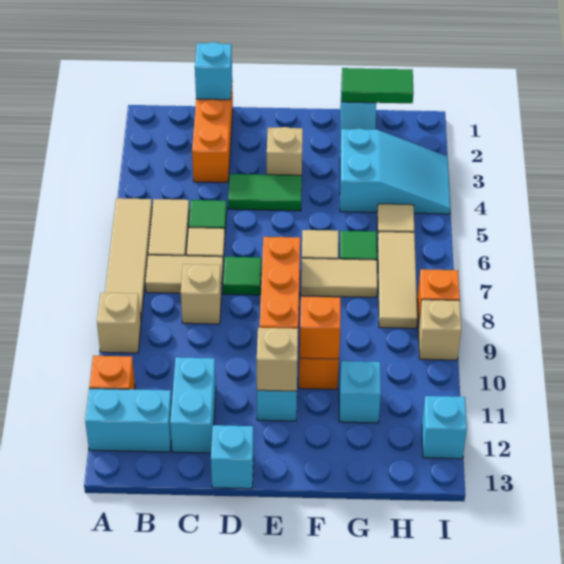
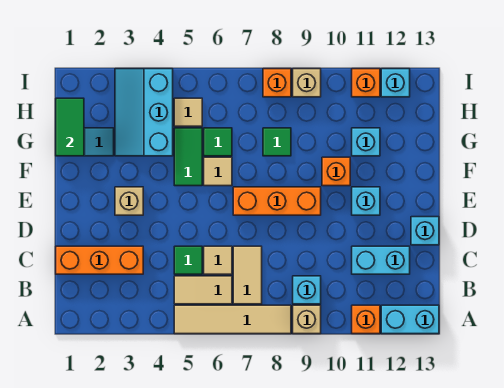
cyan 1x2 brick [85,389,172,452] -> cyan 1x2 brick turned to [381,305,439,334]
cyan 1x1 brick [195,42,232,100] -> cyan 1x1 brick moved to [293,276,321,304]
tan 1x1 brick [181,264,222,324] -> none
green 1x2 tile [228,174,302,211] -> green 1x2 tile moved to [174,128,202,186]
green 1x1 tile [223,257,261,295] -> green 1x1 tile moved to [263,128,291,156]
tan 1x1 brick [257,328,298,391] -> none
tan 1x2 tile [301,258,377,297] -> none
orange 1x1 brick [300,296,341,359] -> orange 1x1 brick moved to [352,69,380,97]
cyan 2x3 slope [340,128,451,214] -> cyan 2x3 slope turned to [115,69,173,156]
tan 1x3 tile [378,231,417,328] -> none

